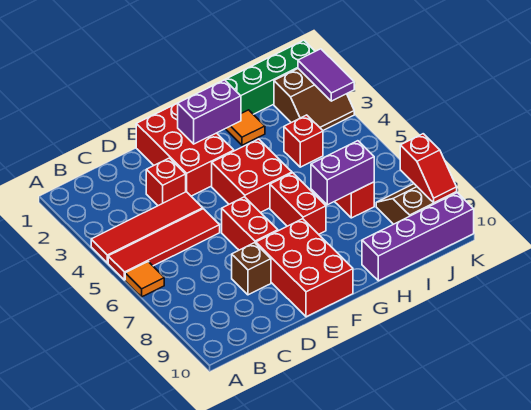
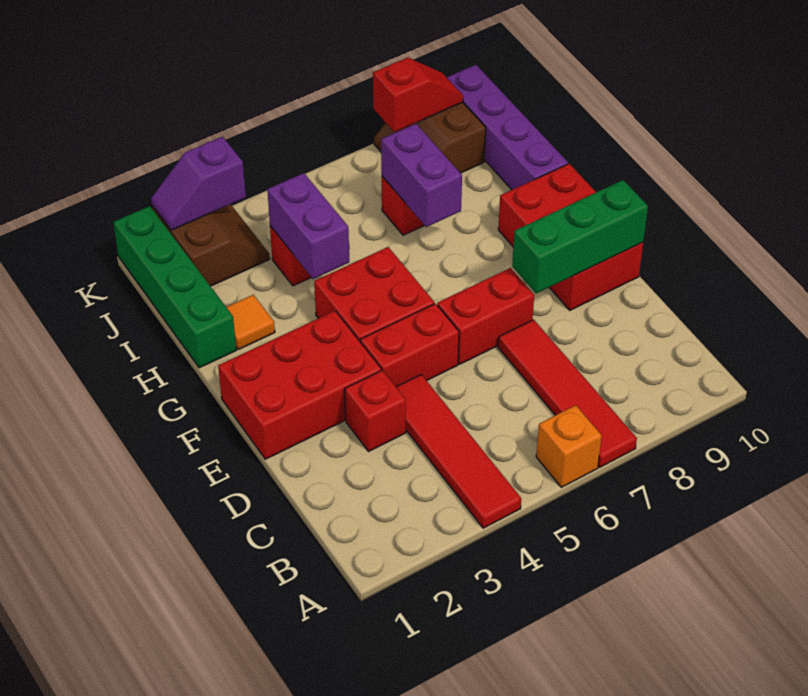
red 1x4 tile [108,209,220,280] -> red 1x4 tile moved to [498,320,637,467]
orange 1x1 tile [125,262,164,297] -> orange 1x1 brick [536,405,602,487]
brown 1x1 brick [232,243,271,295] -> none
red 2x3 brick [256,219,353,317] -> red 2x3 brick turned to [498,164,643,310]
none -> green 1x3 brick [512,180,648,293]
purple 1x2 brick [178,80,241,144] -> purple 1x2 brick moved to [267,173,349,279]
red 1x2 brick [270,173,326,234] -> red 1x2 brick moved to [360,304,459,387]
purple 1x2 tile [298,49,354,101] -> purple 1x2 slope [151,137,246,230]

